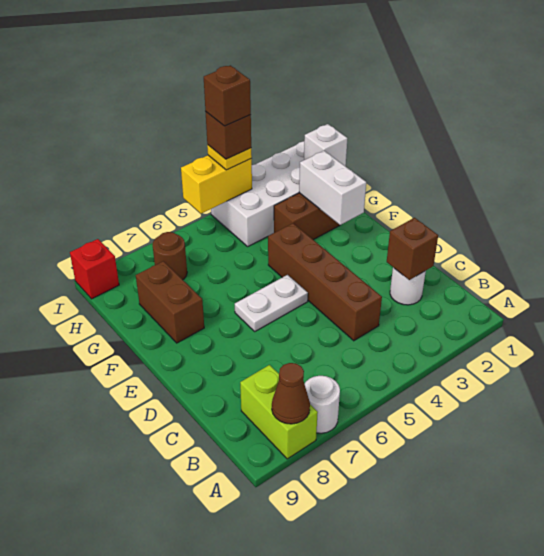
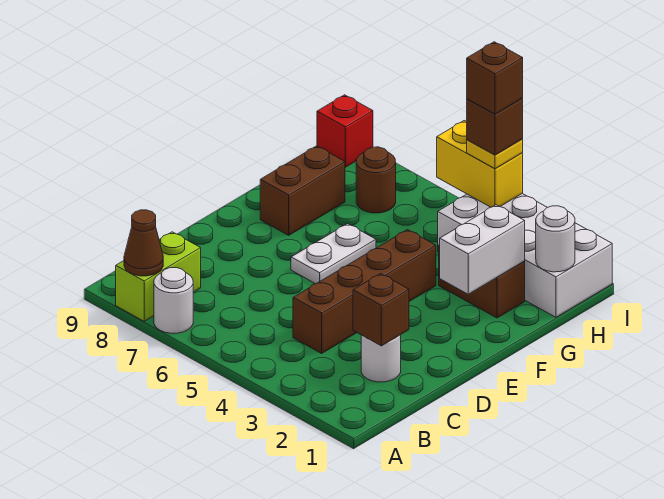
white 1x2 plate [235,275,308,331] -> white 1x2 plate turned to [291,224,376,284]
white 1x1 brick [304,124,348,166] -> white 1x1 round brick [536,206,575,272]

